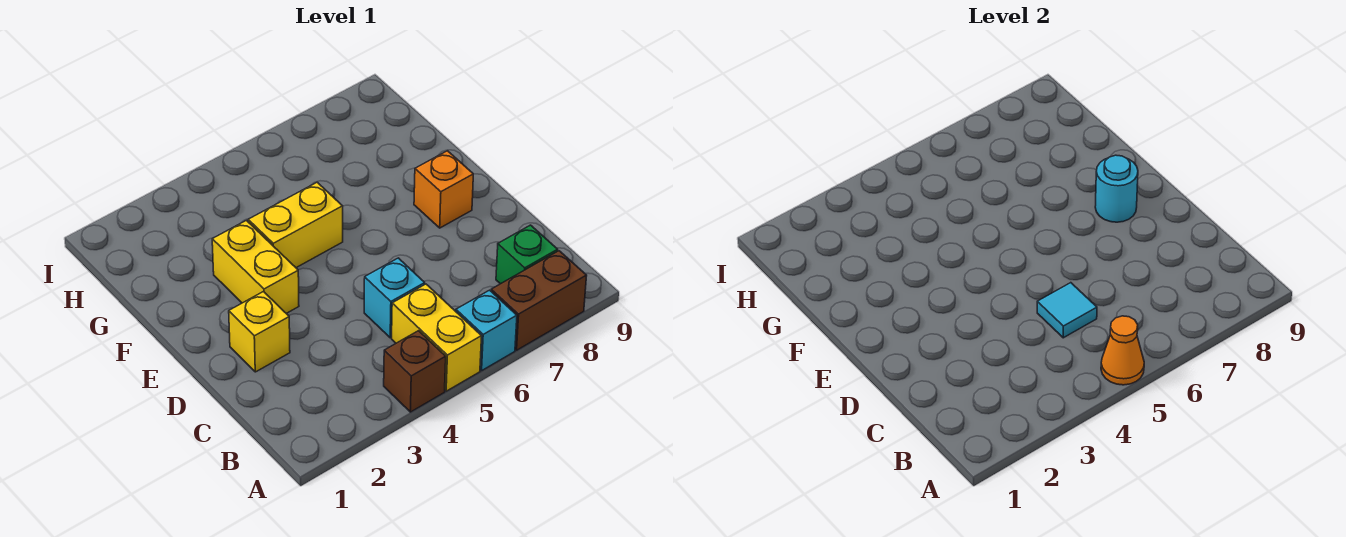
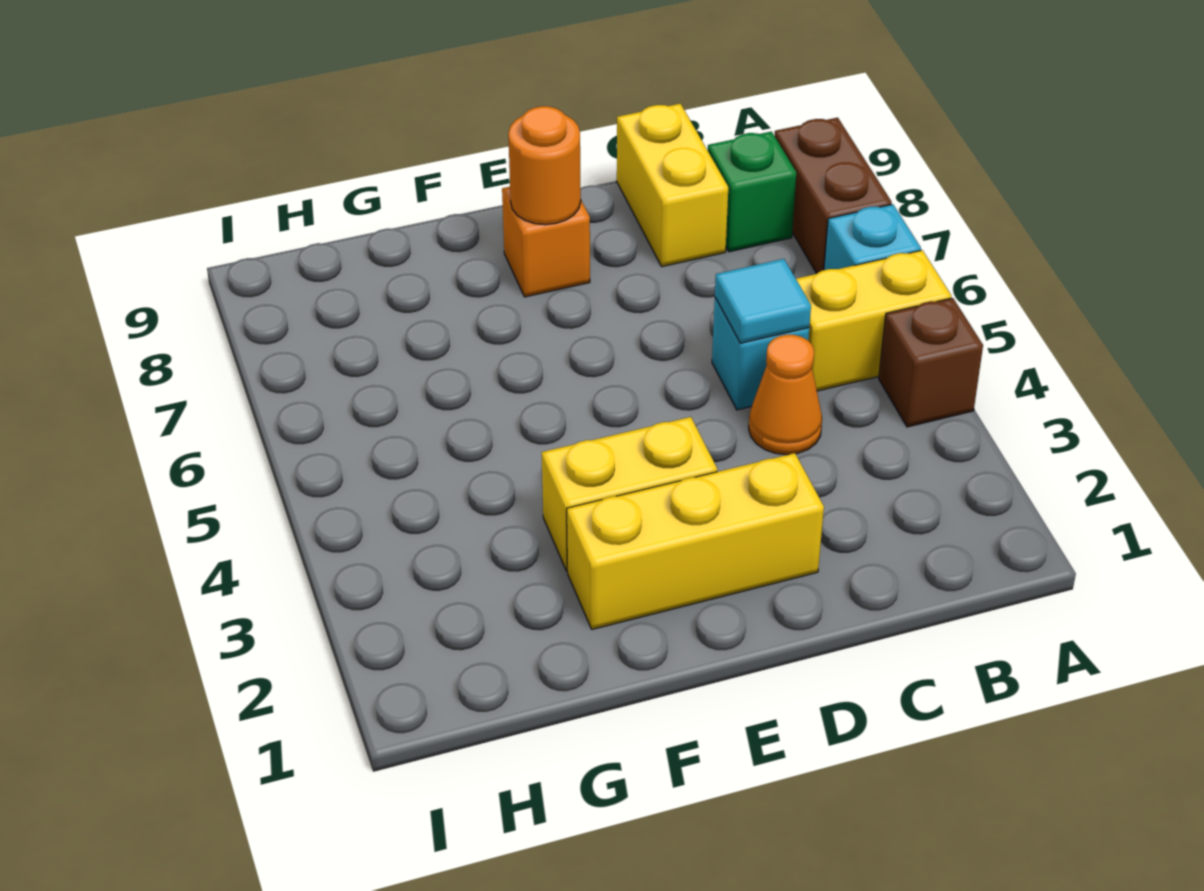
orange 1x1 cone [1101,316,1144,385] -> orange 1x1 cone moved to [749,335,822,455]
yellow 1x1 brick [229,292,290,372] -> yellow 1x3 brick [567,453,824,629]
cyan 1x1 round brick [1095,155,1138,222] -> orange 1x1 round brick [508,106,581,225]
yellow 1x2 brick [248,182,343,268] -> yellow 1x2 brick moved to [617,104,728,267]

